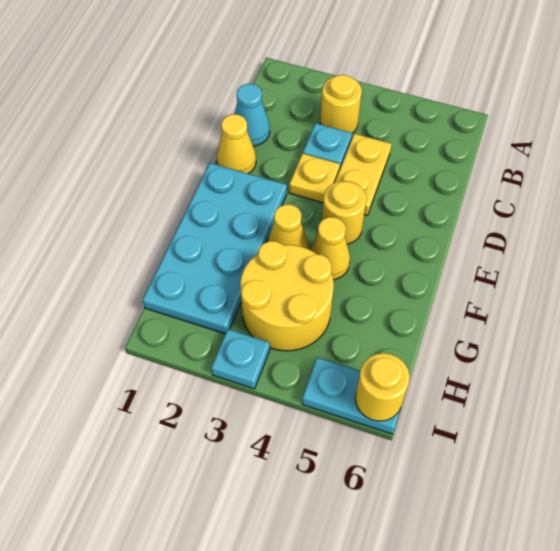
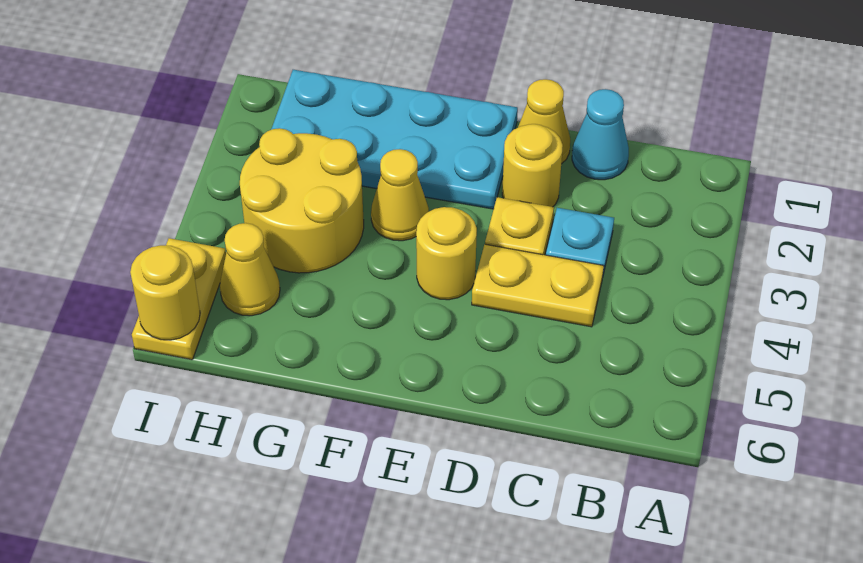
yellow 1x1 round brick [320,75,362,133] -> yellow 1x1 round brick moved to [502,124,563,207]
yellow 1x1 cone [310,217,350,280] -> yellow 1x1 cone moved to [220,223,280,316]
cyan 1x1 plate [211,329,270,389] -> none
cyan 1x2 plate [302,357,401,434] -> yellow 1x2 plate [132,238,226,360]

